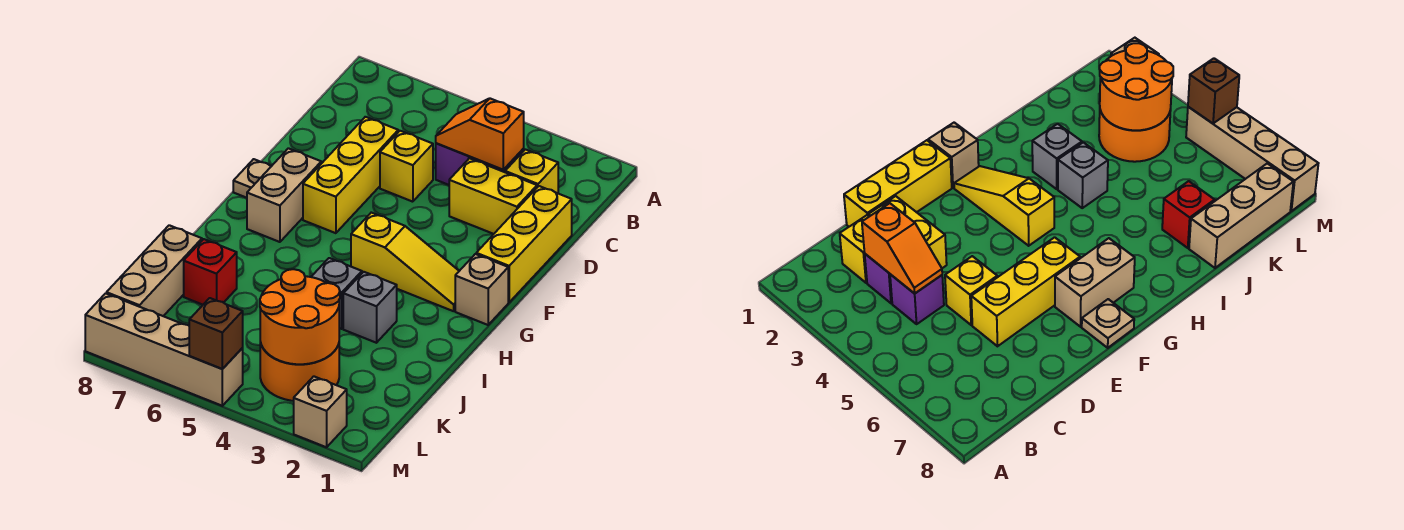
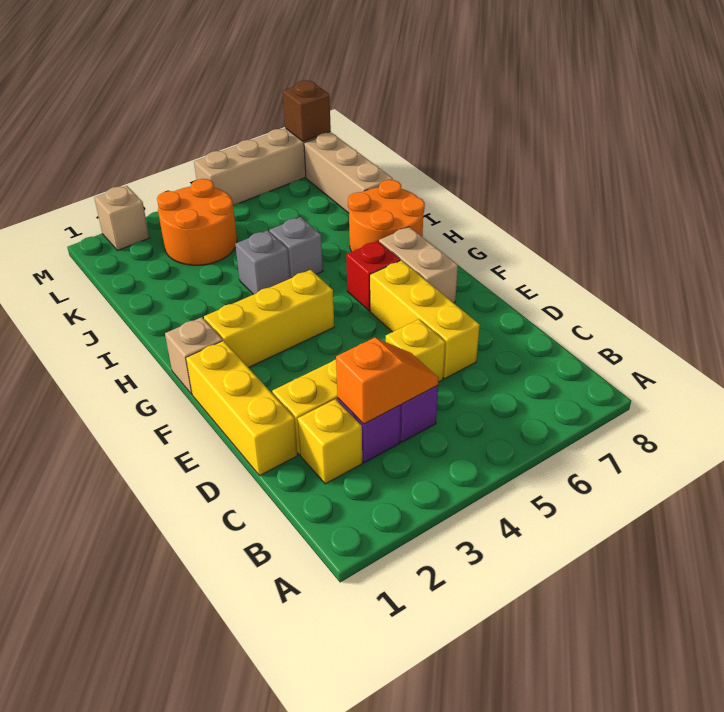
tan 1x1 plate [233,159,271,198] -> none
yellow 1x3 slope [351,213,459,311] -> yellow 1x3 brick [204,270,334,368]
grey 1x1 brick [343,272,397,343] -> grey 1x1 brick moved to [269,217,323,278]
red 1x1 brick [184,239,237,305] -> red 1x1 brick moved to [346,241,400,311]
orange 2x2 round brick [260,269,340,364] -> orange 2x2 round brick moved to [348,180,425,252]
brown 1x1 brick [189,298,243,369] -> brown 1x1 brick moved to [283,80,331,142]

